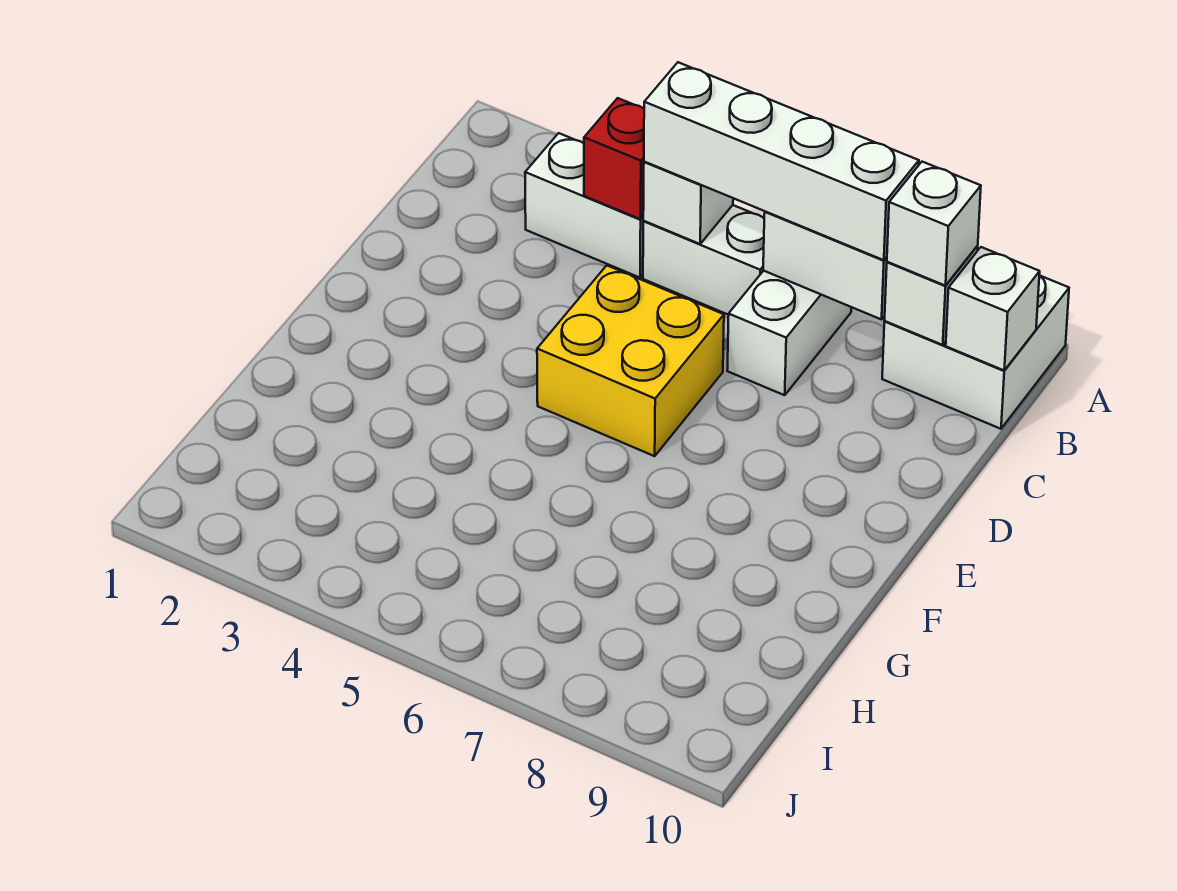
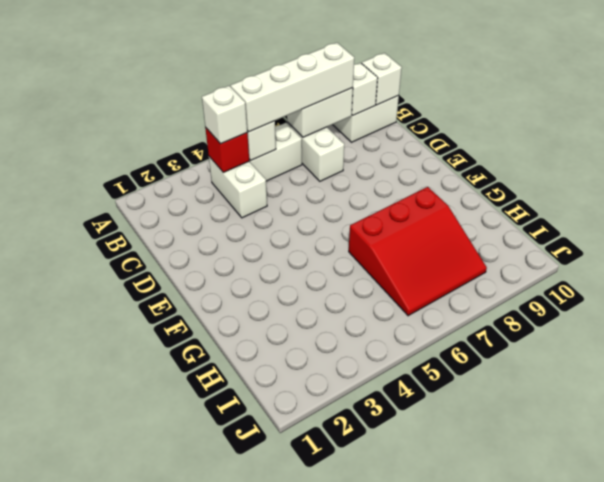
white 1x2 brick [525,133,643,278] -> white 1x2 brick turned to [209,157,267,218]
white 1x1 brick [887,162,981,286] -> white 1x1 brick moved to [202,86,247,144]
yellow 2x2 brick [537,266,724,456] -> none
none -> red 3x3 slope [349,187,487,316]

